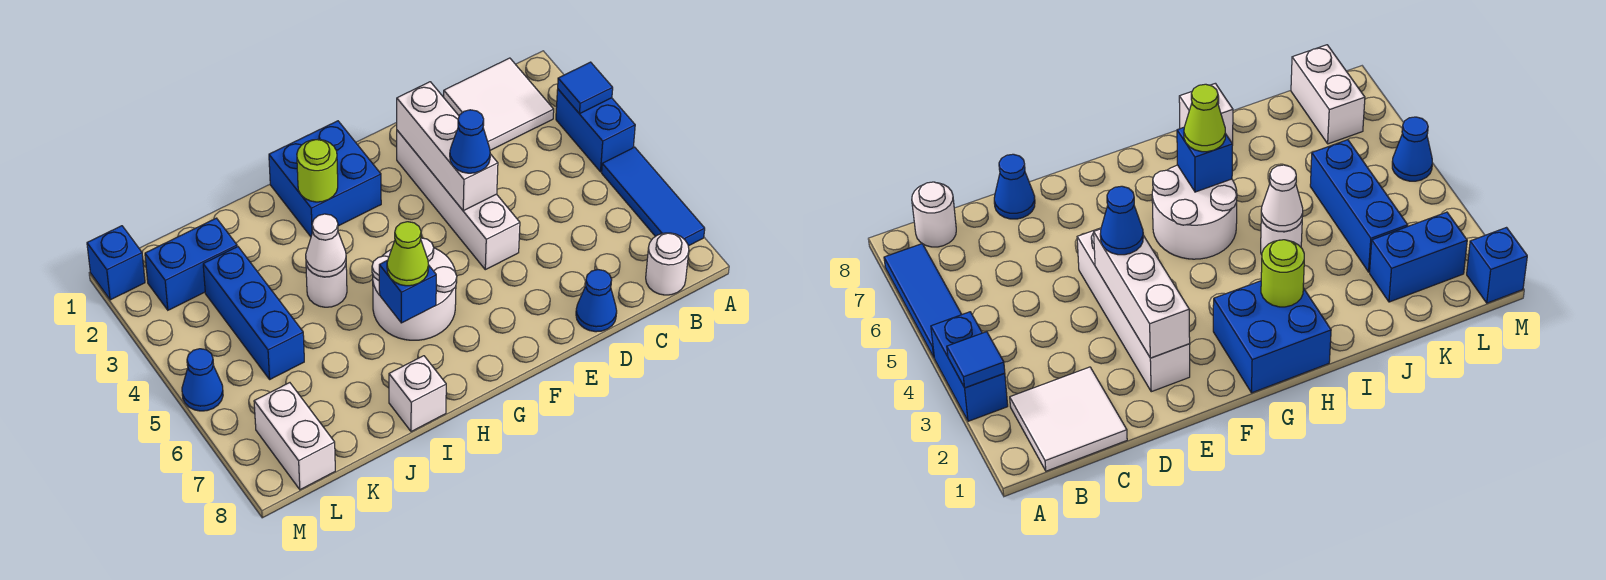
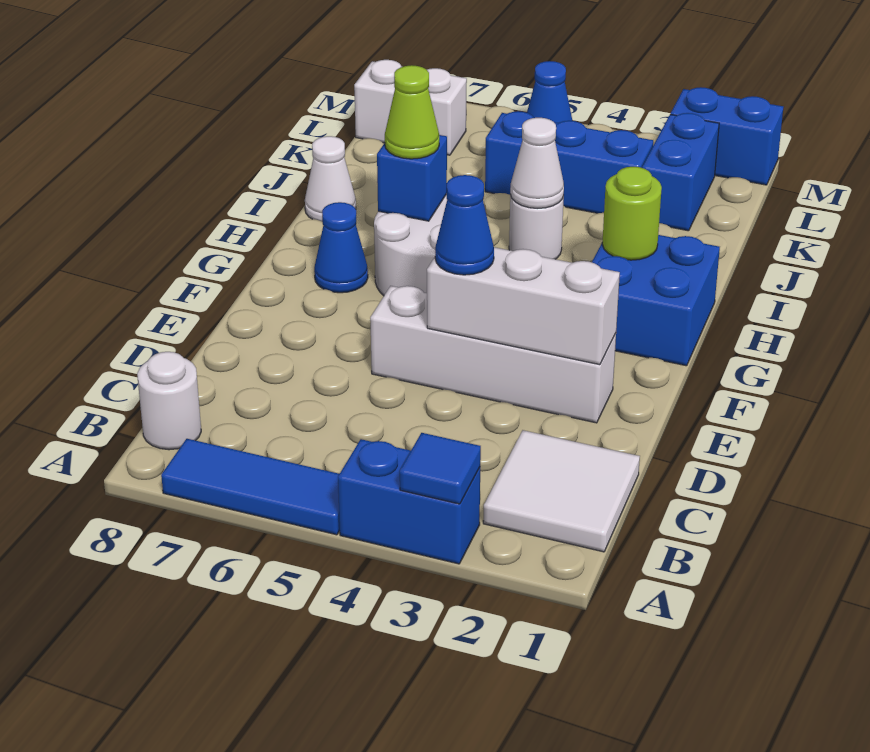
blue 1x1 cone [576,270,617,332] -> blue 1x1 cone moved to [314,202,368,293]
white 1x1 brick [389,356,446,432] -> white 1x1 cone [305,136,356,222]
blue 1x1 brick [87,226,145,300] -> blue 1x2 brick [671,87,784,185]

